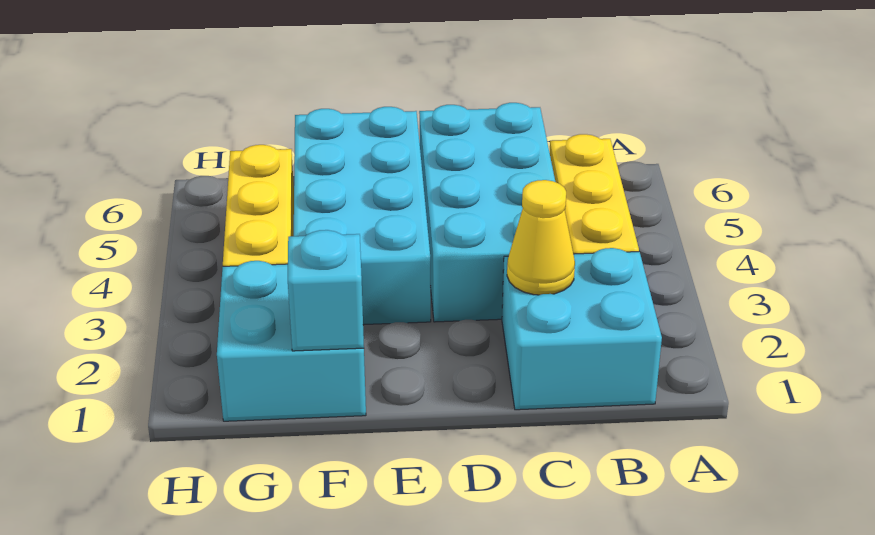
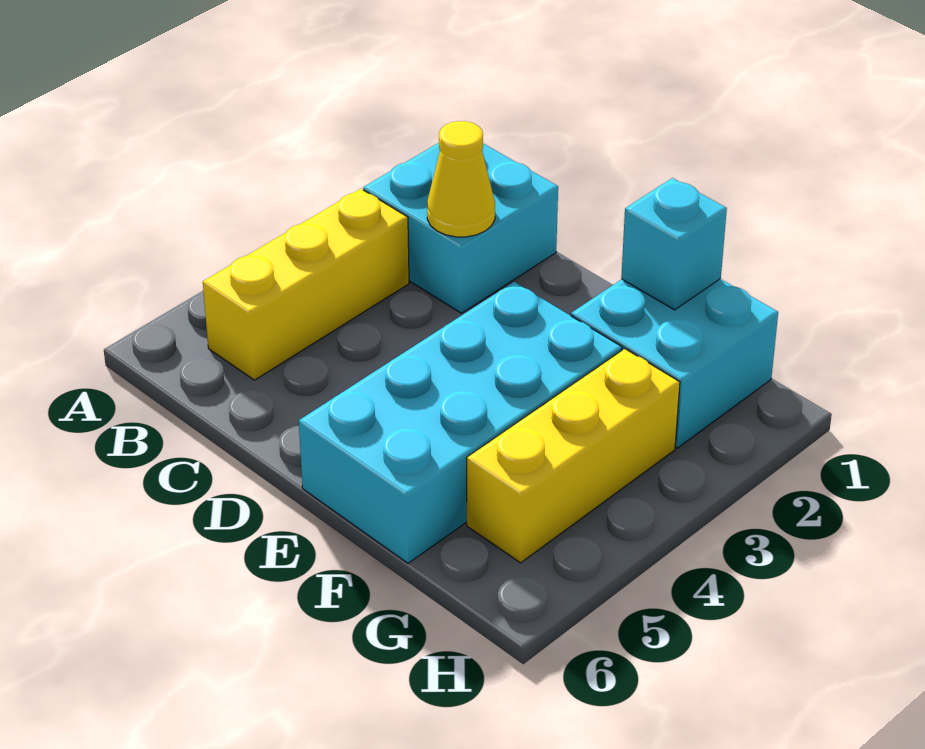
cyan 2x4 brick [419,103,555,322] -> none

